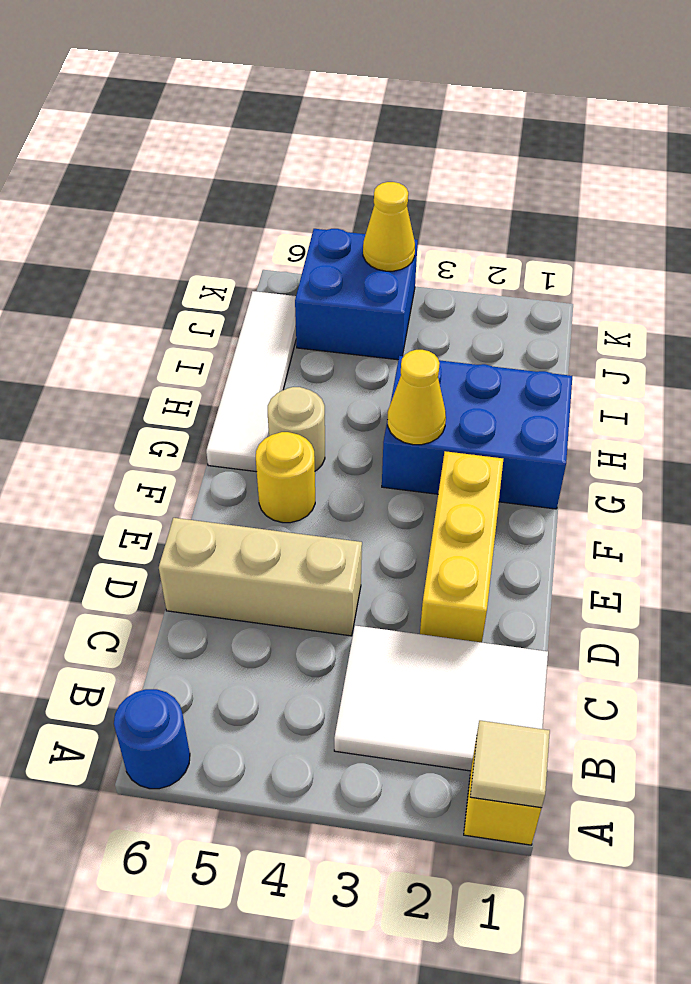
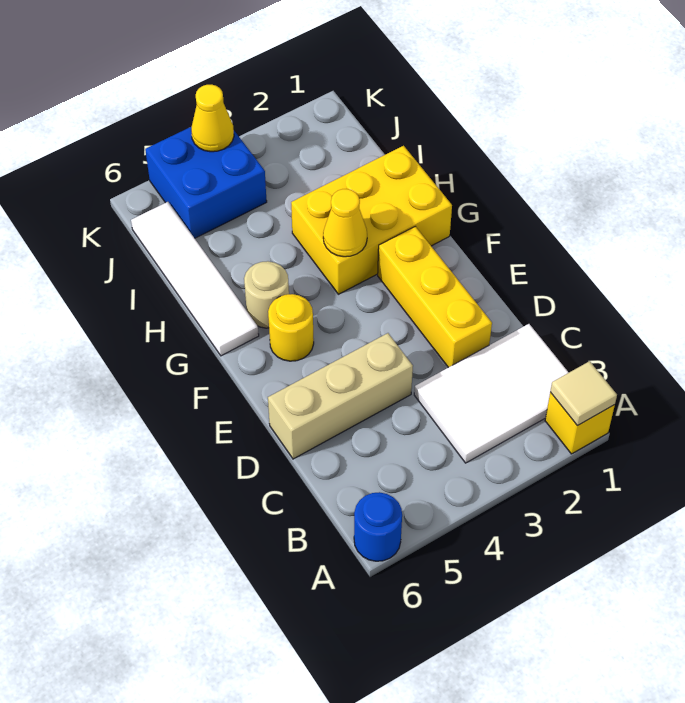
blue 2x3 brick [382,356,572,509] -> yellow 2x3 brick [291,146,452,294]

